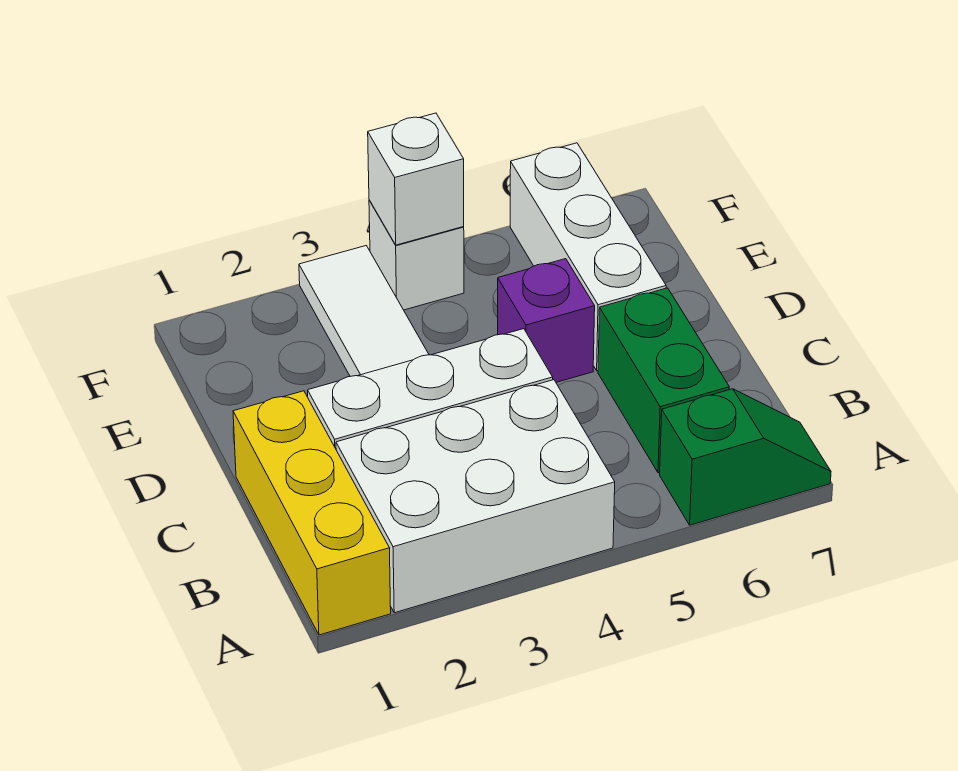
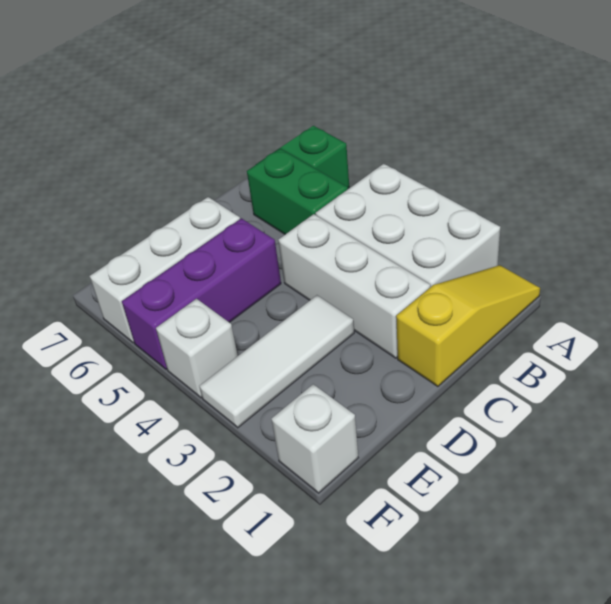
yellow 1x3 brick [233,391,391,635] -> yellow 1x3 slope [396,265,540,387]
green 1x2 brick [598,288,729,473] -> green 1x2 brick turned to [247,149,348,234]
purple 1x1 brick [498,259,595,382] -> purple 1x3 brick [122,218,281,370]
white 1x1 brick [368,113,464,245] -> white 1x1 brick moved to [271,384,358,493]

